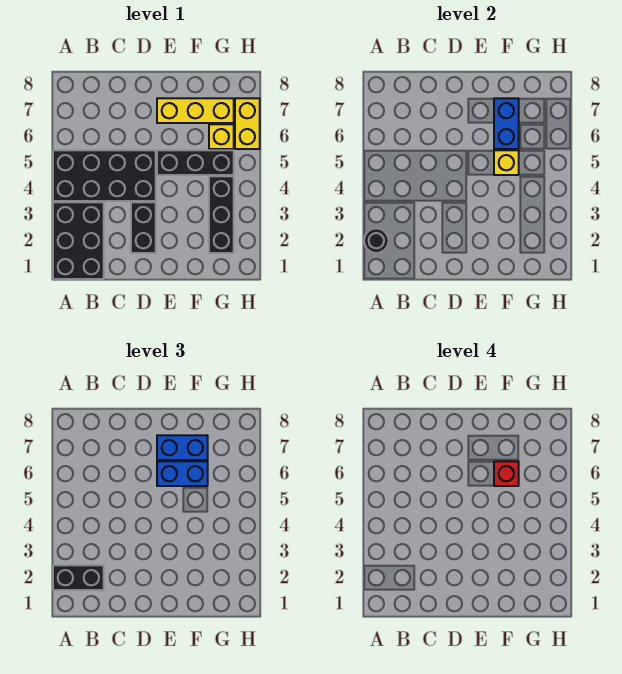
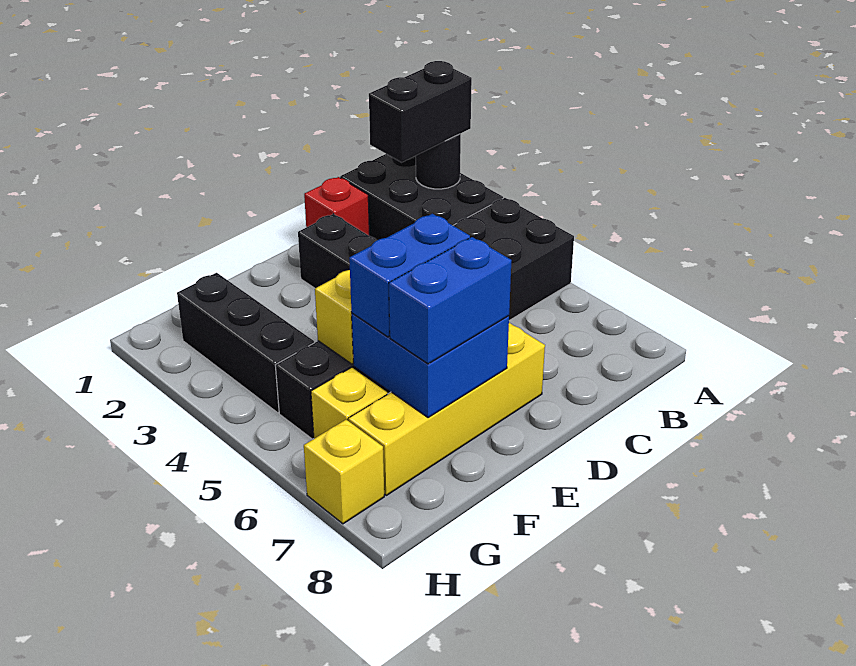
yellow 1x3 brick [157,98,234,123] -> yellow 1x4 brick [348,323,545,495]
blue 1x2 brick [494,98,519,149] -> blue 2x2 brick [352,313,509,418]
red 1x1 brick [494,461,519,486] -> red 1x1 brick moved to [304,177,369,235]
yellow 1x2 brick [235,98,260,149] -> yellow 1x1 brick [304,420,384,524]

